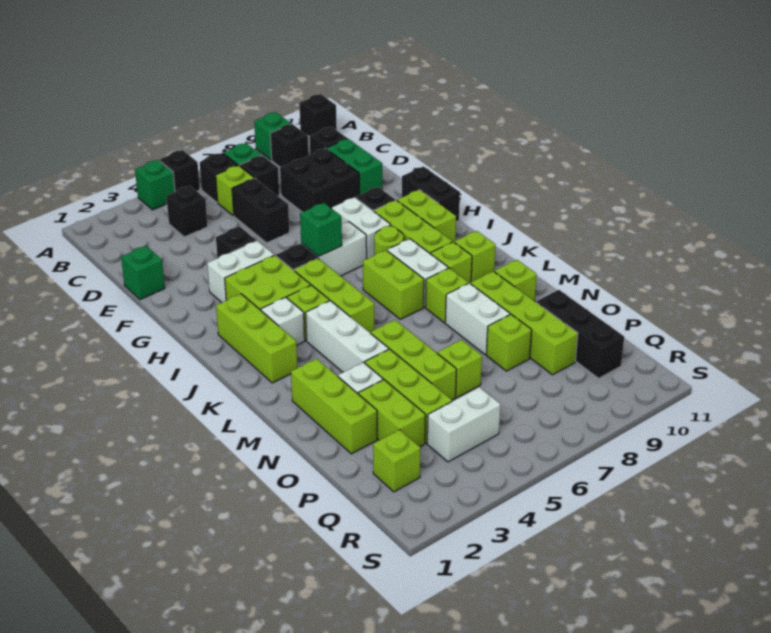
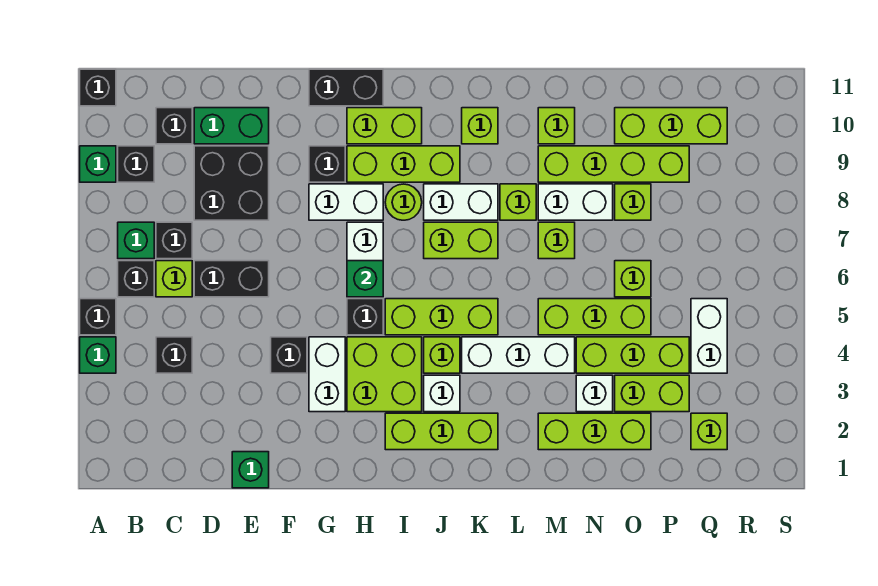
lime 1x1 brick [431,242,472,284] -> lime 1x1 brick moved to [538,222,575,259]
black 1x3 brick [536,290,624,378] -> lime 1x3 brick [615,108,727,144]

